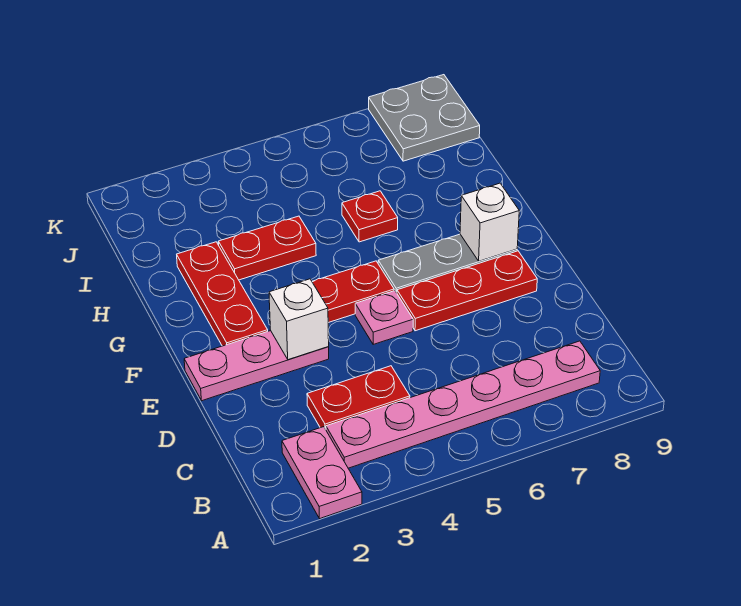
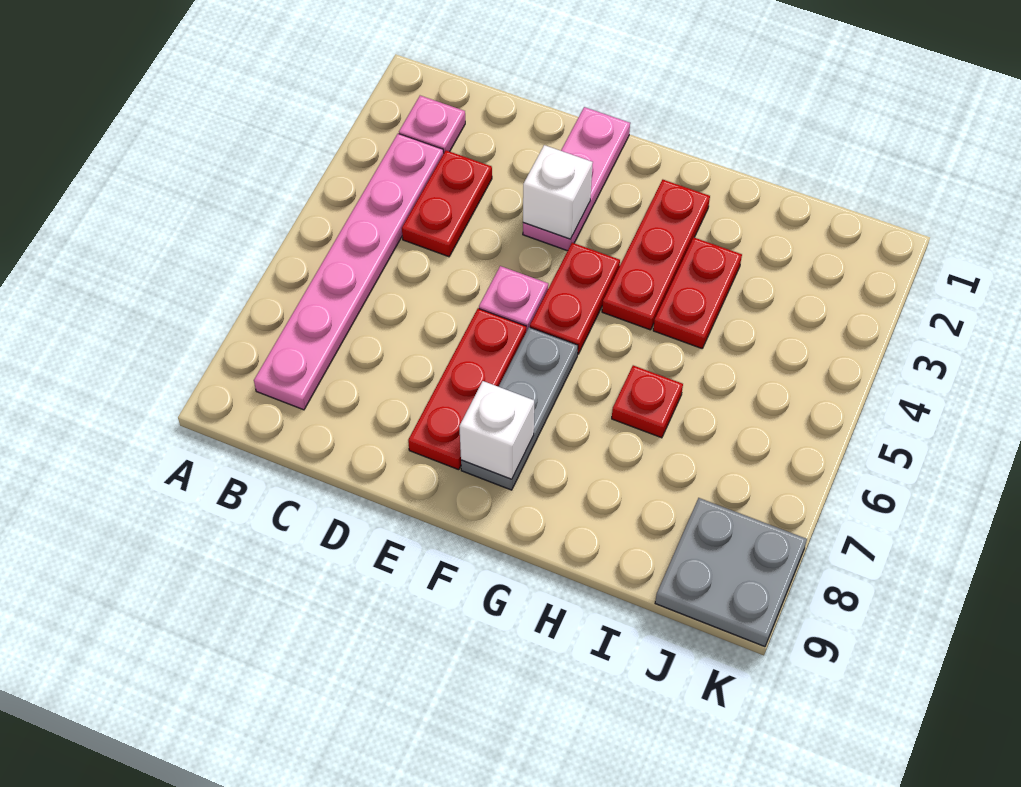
pink 1x2 plate [282,427,362,519] -> pink 1x1 plate [399,96,465,152]
red 1x3 plate [177,242,268,346] -> red 1x3 plate turned to [602,180,710,330]

